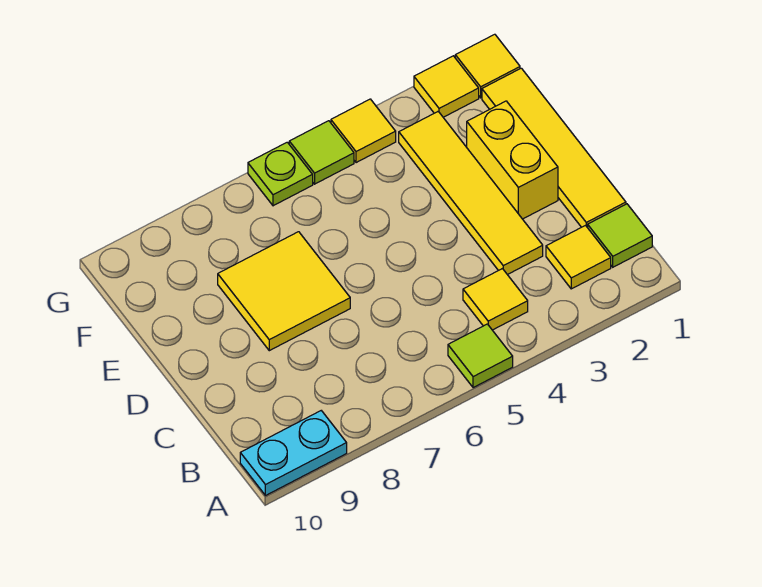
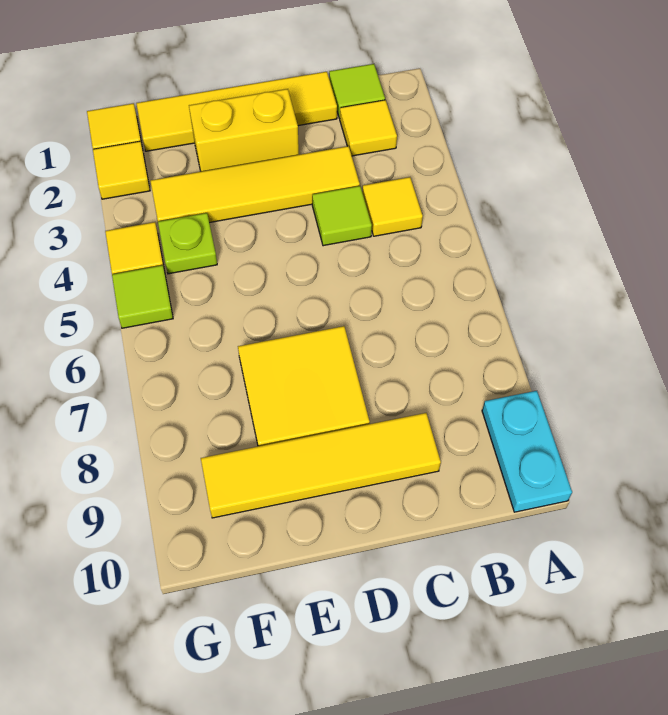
lime 1x1 tile [448,324,513,388] -> lime 1x1 tile moved to [312,186,372,246]
none -> yellow 1x4 tile [201,413,441,518]
lime 1x1 plate [248,142,313,206] -> lime 1x1 plate moved to [158,213,217,274]

